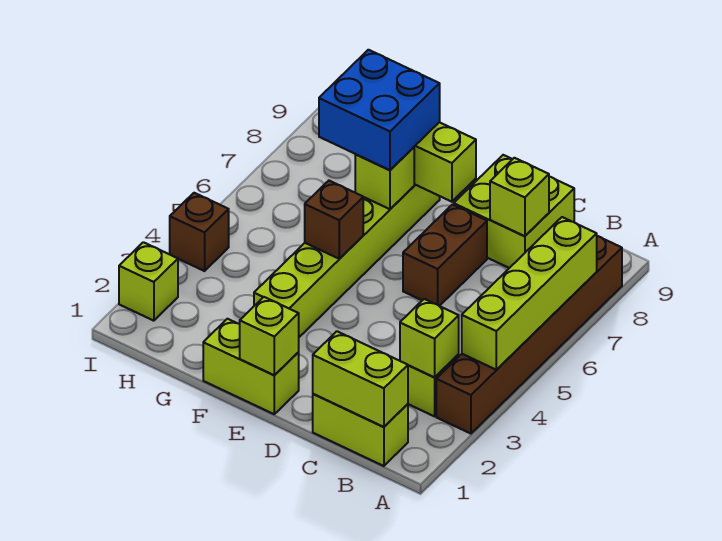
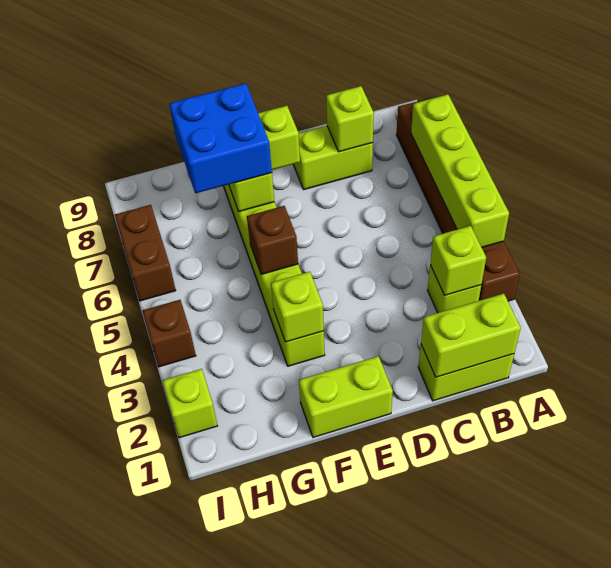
lime 2x2 brick [454,155,574,268] -> lime 1x2 brick [293,126,373,190]
brown 1x2 brick [403,204,487,306] -> brown 1x2 brick moved to [115,205,176,301]
lime 1x1 brick [240,297,299,375] -> lime 1x1 brick moved to [271,272,324,342]

